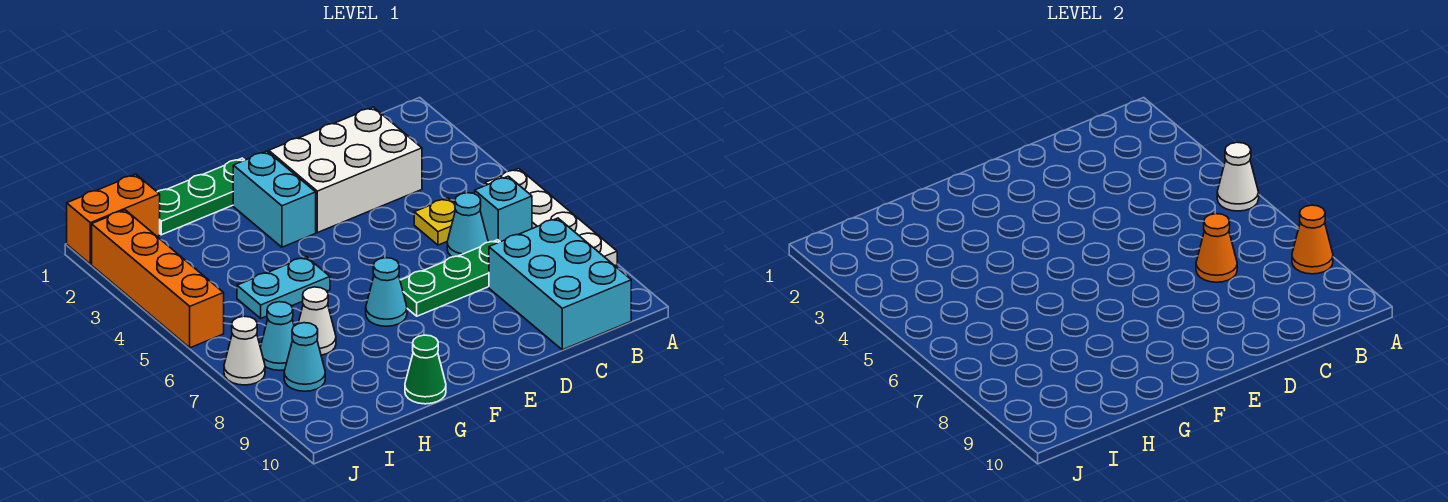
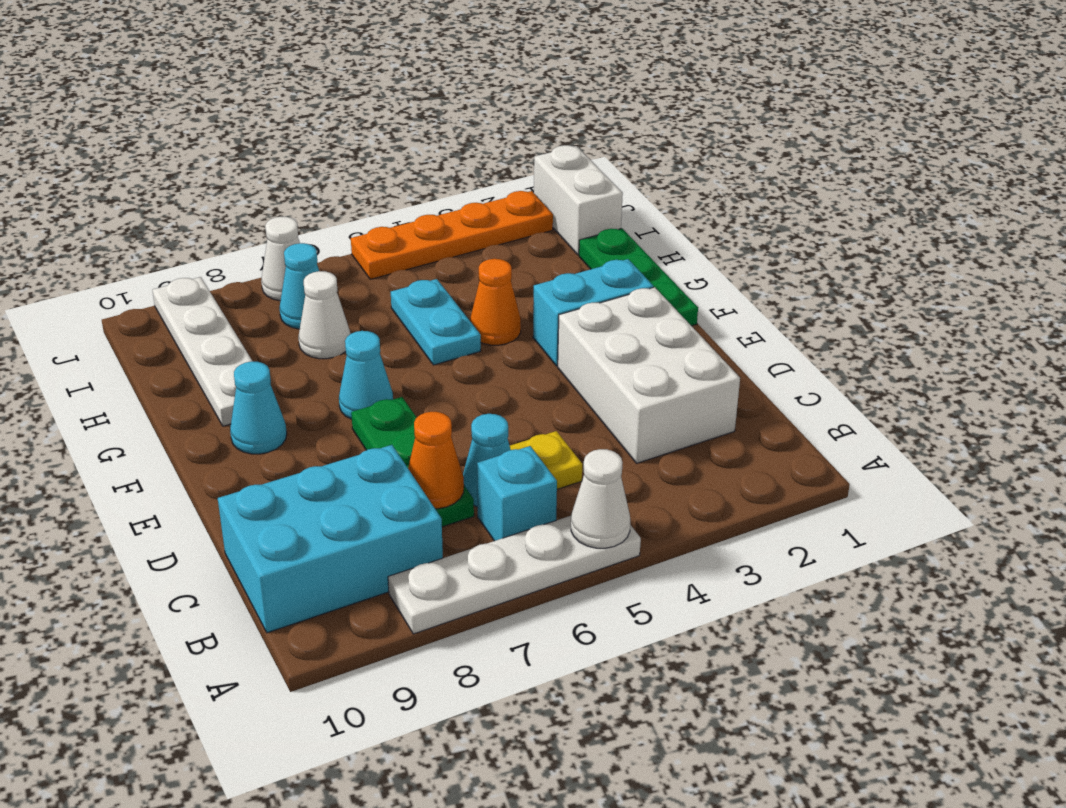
orange 1x1 cone [1292,205,1333,274] -> orange 1x1 cone moved to [470,259,521,345]
none -> white 1x4 plate [152,277,252,426]
green 1x1 cone [405,335,446,404] -> none
orange 1x2 brick [67,174,160,264] -> white 1x2 brick [534,145,623,255]
cyan 1x1 cone [284,323,325,391] -> cyan 1x1 cone moved to [230,361,287,454]
orange 1x4 brick [92,210,224,348] -> orange 1x4 plate [351,191,553,279]

